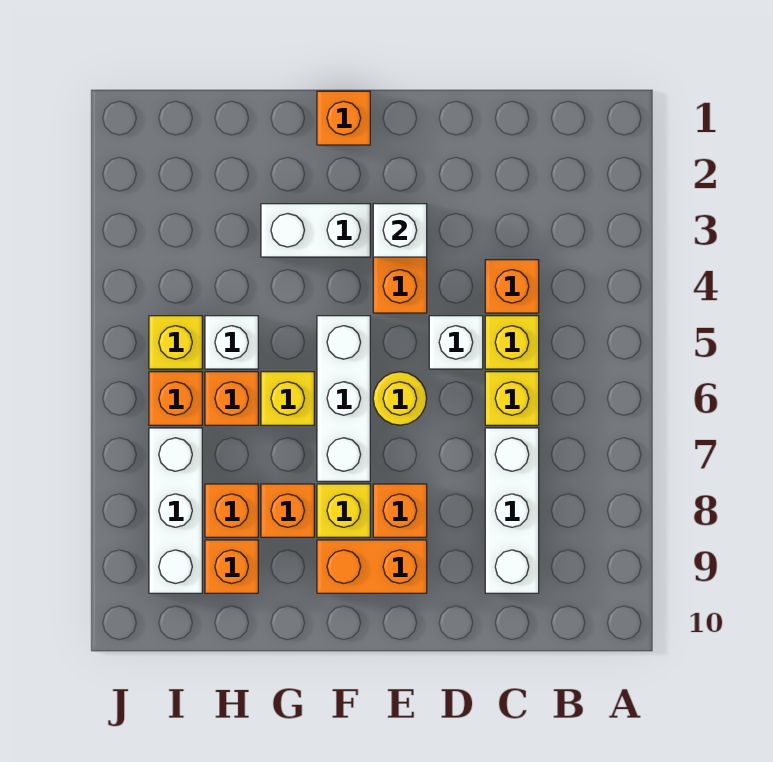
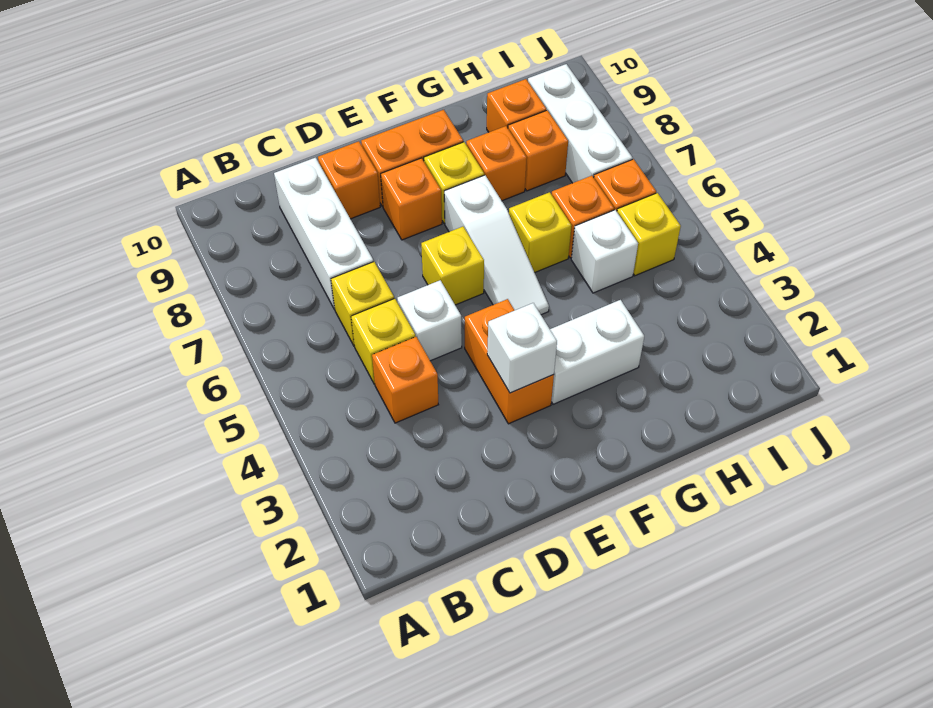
yellow 1x1 round brick [373,372,427,425] -> yellow 1x1 brick [421,227,484,305]
orange 1x1 brick [317,91,370,145] -> orange 1x1 brick moved to [318,141,380,219]
white 1x3 brick [317,316,370,481] -> white 1x3 slope [444,175,549,315]

